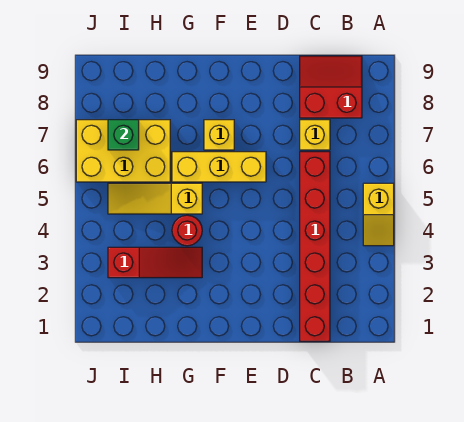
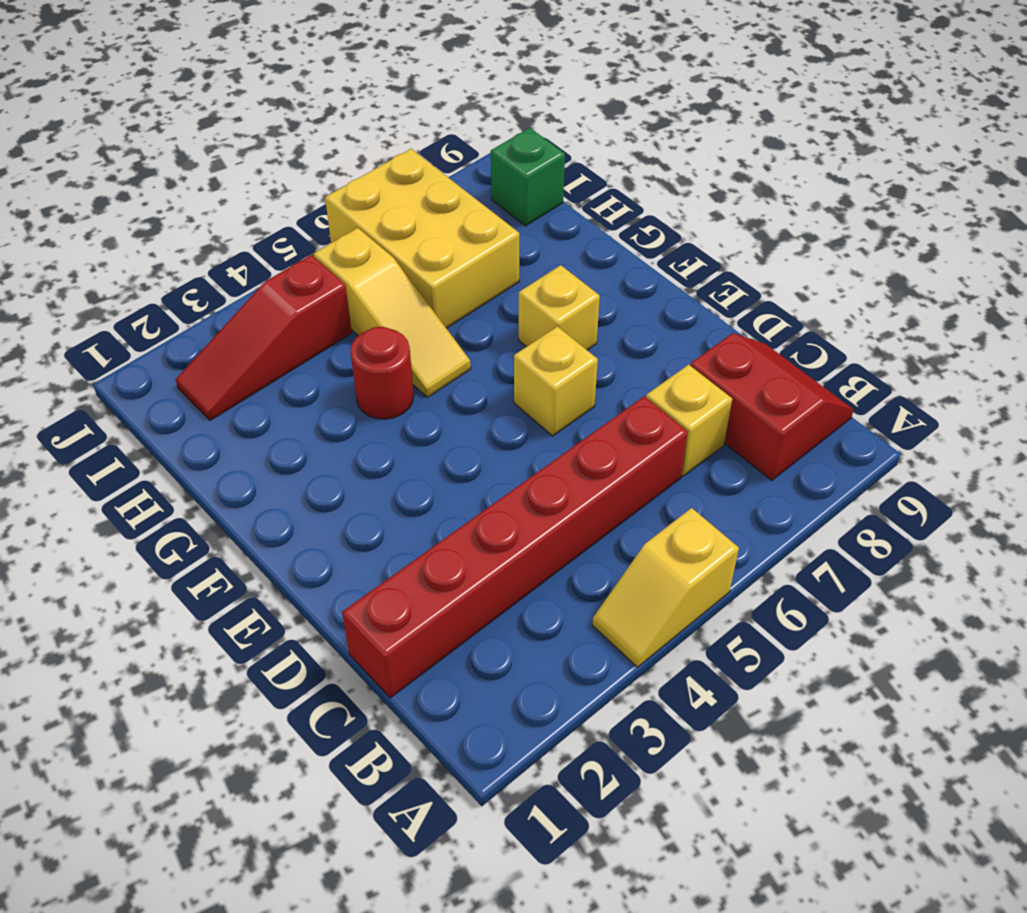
yellow 1x3 brick [172,152,266,182] -> yellow 1x1 brick [514,326,598,436]
red 1x3 slope [108,247,202,278] -> red 1x3 slope turned to [176,255,352,420]
yellow 1x3 slope [108,183,202,214] -> yellow 1x3 slope turned to [314,228,471,397]
green 1x1 brick [108,120,139,150] -> green 1x1 brick moved to [491,128,565,226]

